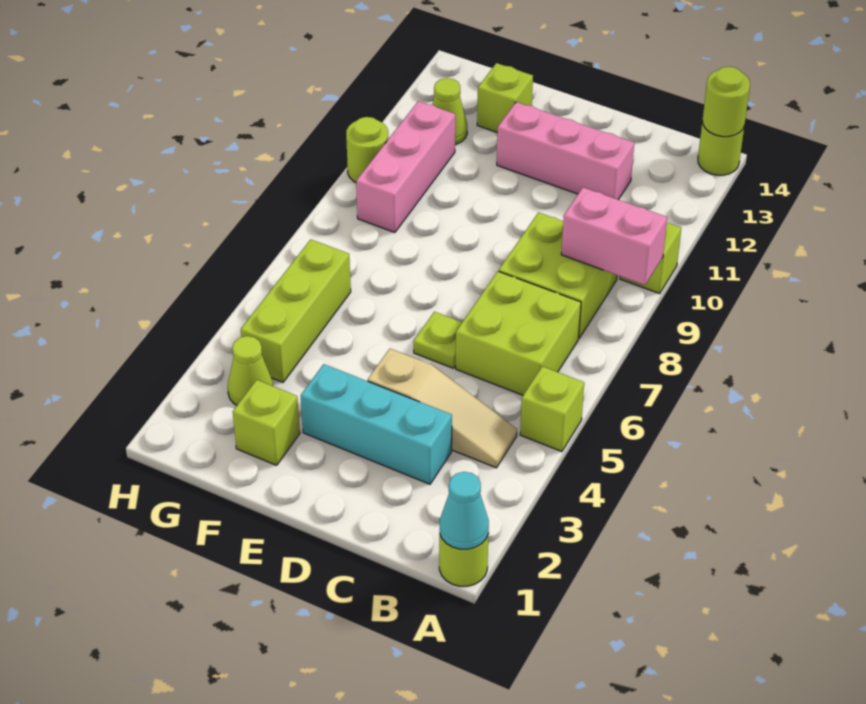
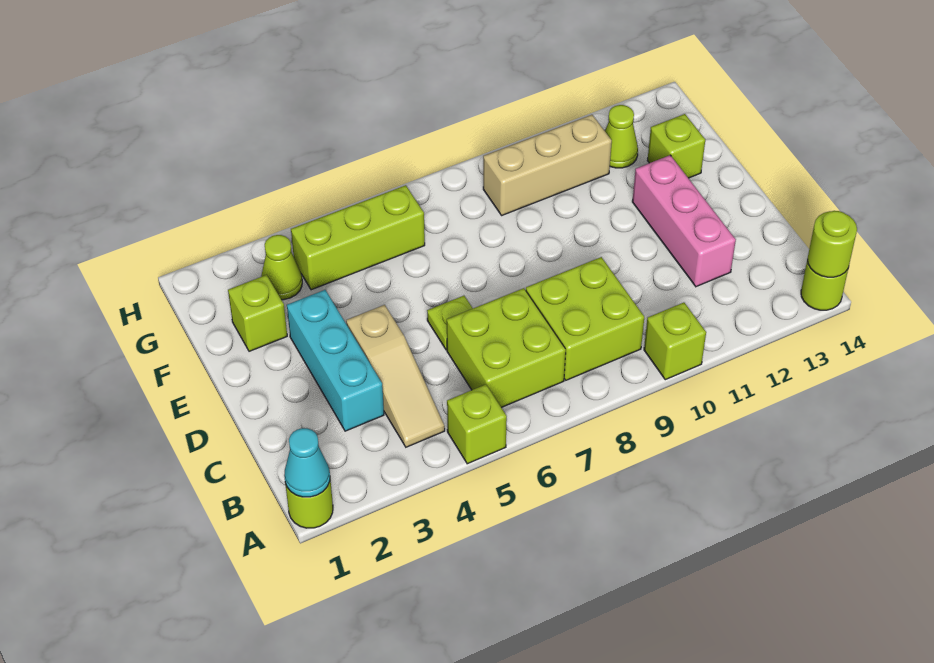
pink 1x2 brick [561,188,667,285] -> none
pink 1x3 brick [356,101,455,233] -> tan 1x3 brick [483,115,612,215]
lime 1x1 round brick [346,117,388,182] -> none

